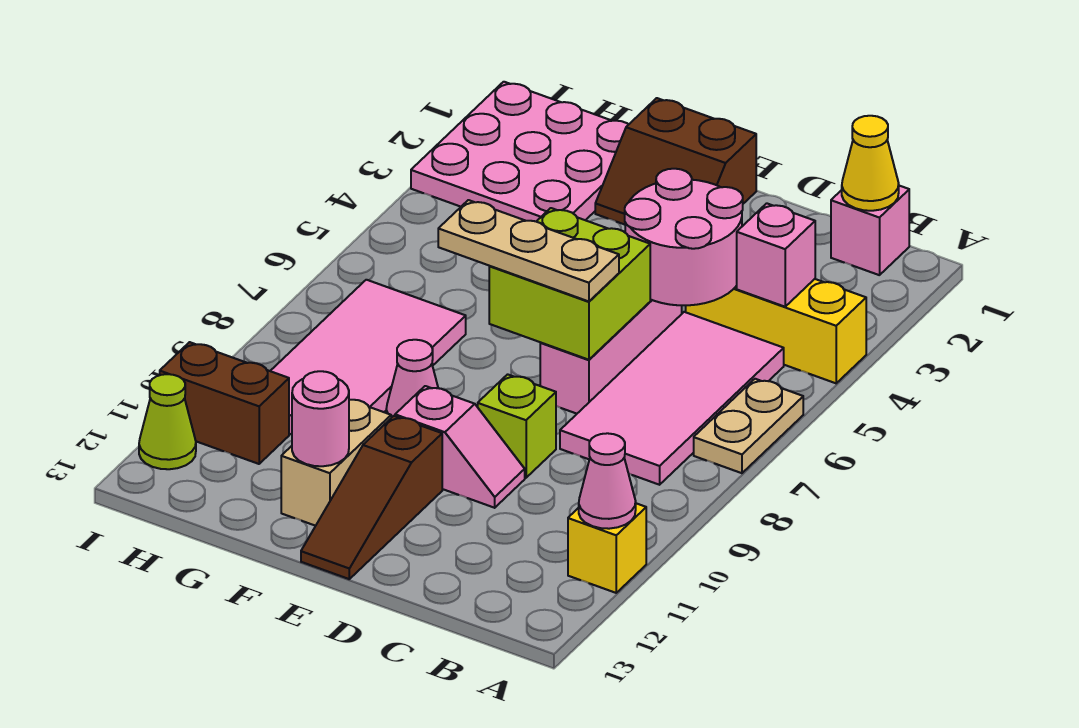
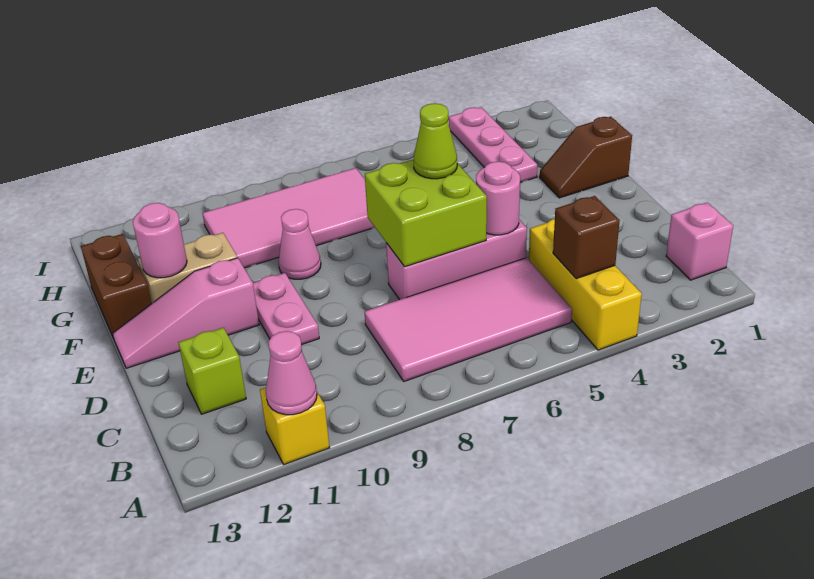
tan 1x2 plate [694,379,803,473] -> none
yellow 1x1 cone [842,116,899,211] -> none
pink 1x1 brick [737,203,815,307] -> brown 1x1 brick [553,196,620,279]
pink 2x2 round brick [625,169,743,305] -> pink 1x1 round brick [476,161,520,235]
tan 1x3 plate [438,200,619,301] -> none
lime 1x1 brick [478,374,556,478] -> lime 1x1 brick moved to [178,328,246,414]
pink 1x2 slope [395,386,525,508] -> pink 1x2 plate [253,273,319,345]
brown 2x2 slope [595,98,756,225] -> brown 1x2 slope [540,117,632,198]
brown 1x3 slope [301,416,442,579] -> pink 1x3 slope [113,258,259,368]
pink 3x3 plate [411,82,629,221] -> pink 1x3 plate [449,107,537,182]
brown 1x2 brick [160,342,289,464] -> brown 1x2 brick moved to [81,234,152,336]
lime 1x1 cone [139,374,196,469] -> lime 1x1 cone moved to [414,103,457,179]

